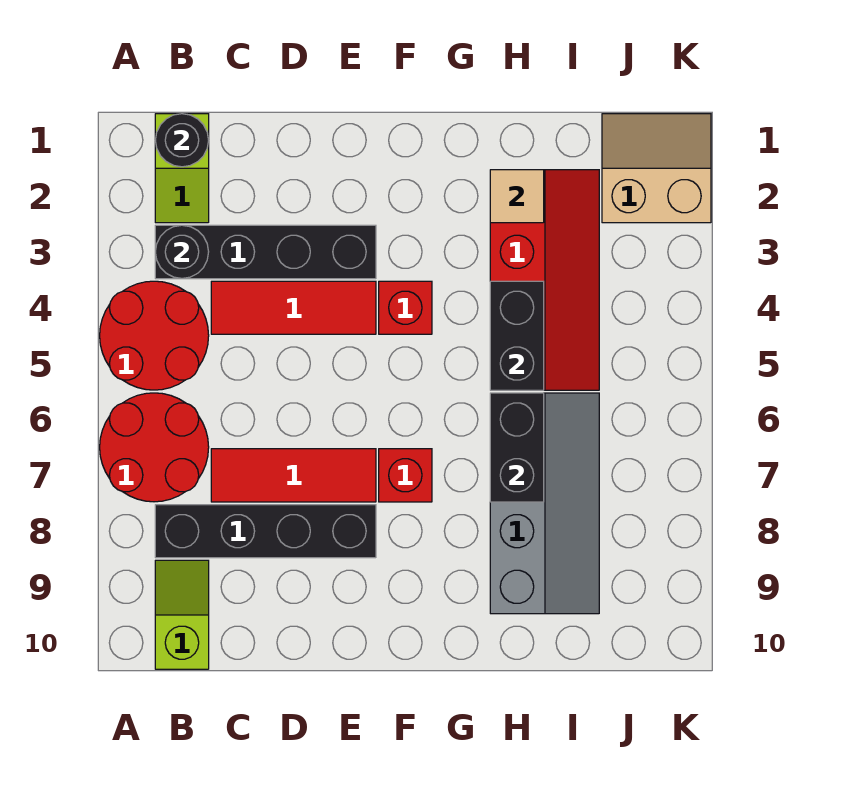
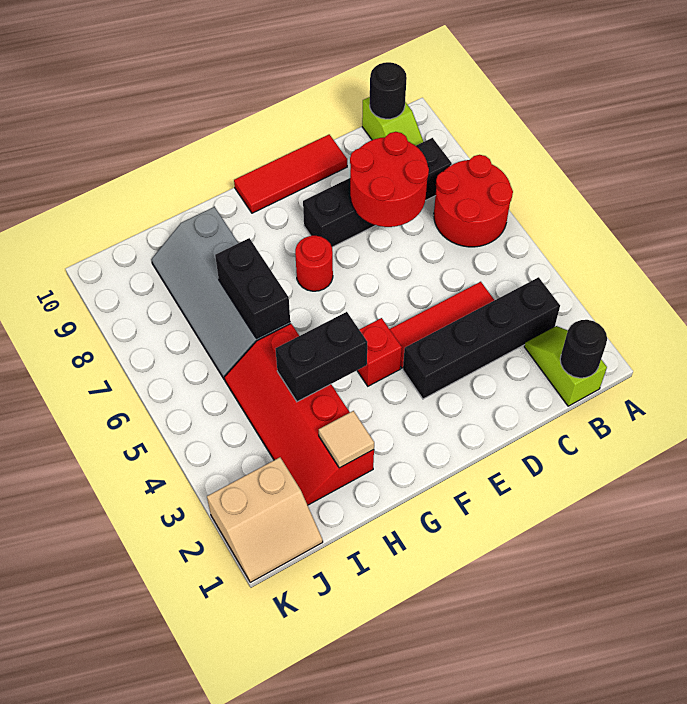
red 2x2 round brick [100,281,209,390] -> red 2x2 round brick moved to [350,132,429,227]
black 1x1 round brick [155,225,209,278] -> black 1x1 round brick moved to [370,62,407,119]
red 1x3 tile [211,449,376,502] -> red 1x3 tile moved to [234,134,347,213]
red 1x1 brick [379,449,432,502] -> red 1x1 round brick [295,236,333,291]
black 1x2 brick [490,281,544,390] -> black 1x2 brick turned to [276,312,367,402]

